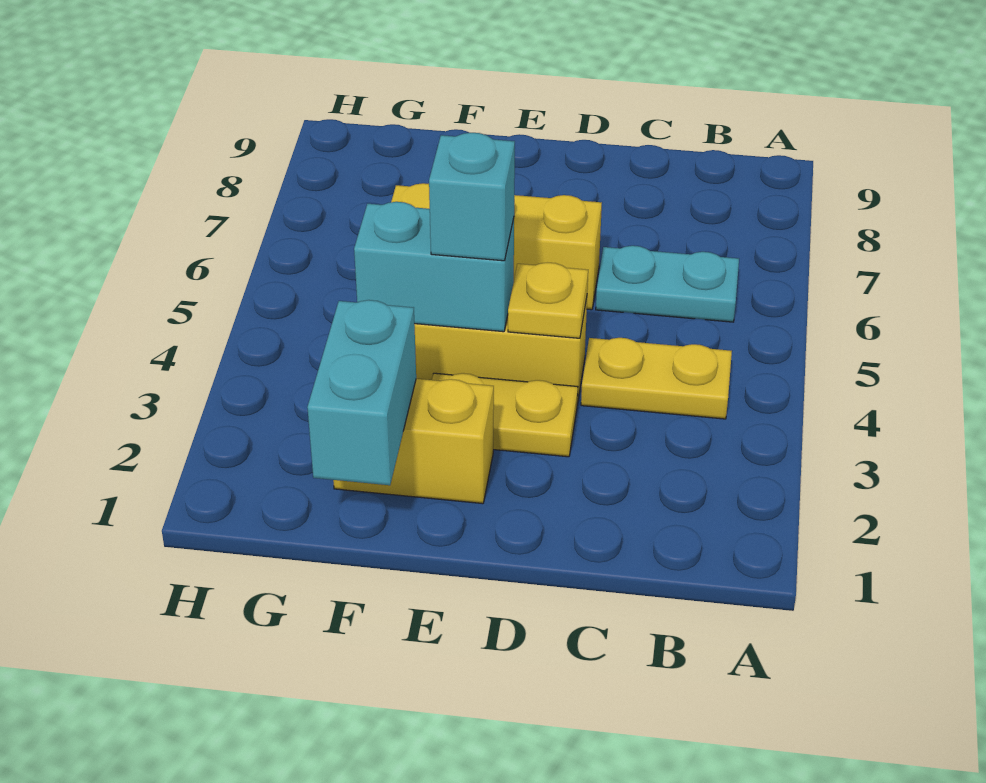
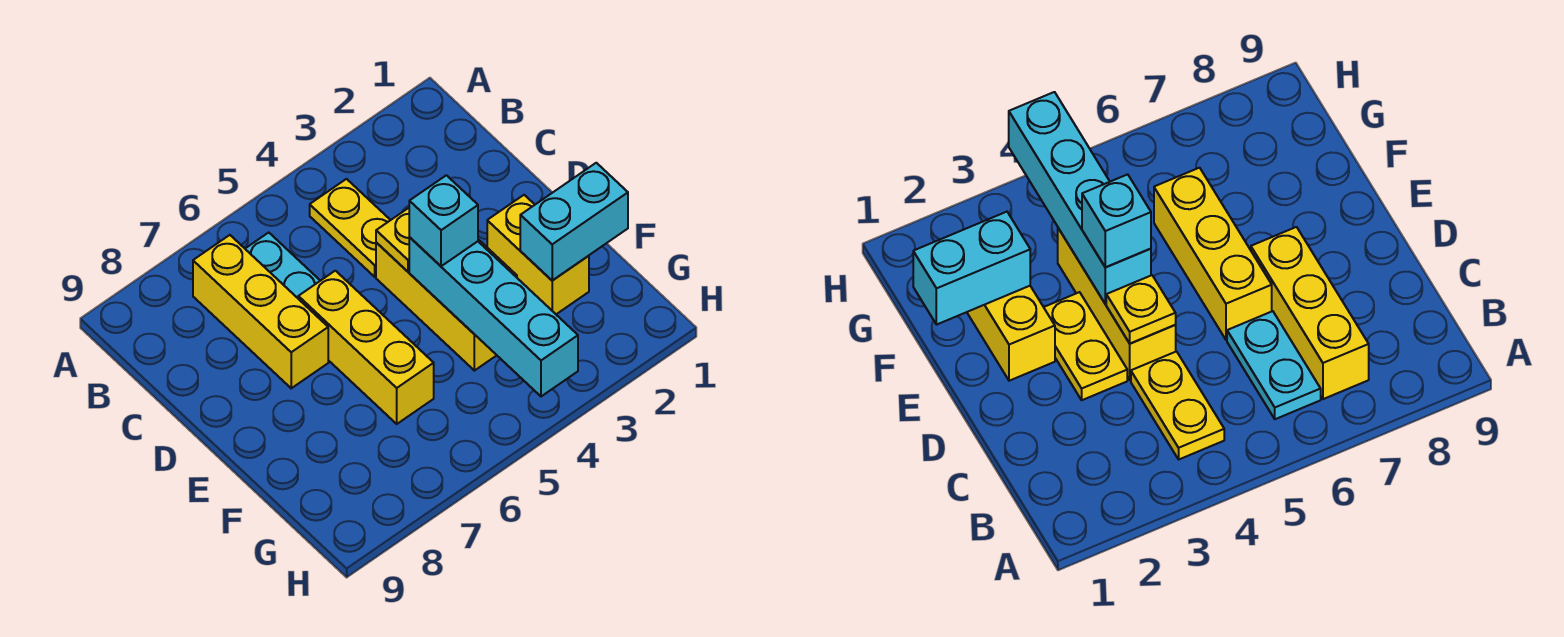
none -> yellow 1x3 brick [193,235,328,388]
cyan 1x2 brick [354,202,514,332] -> cyan 1x4 brick [409,237,578,396]

